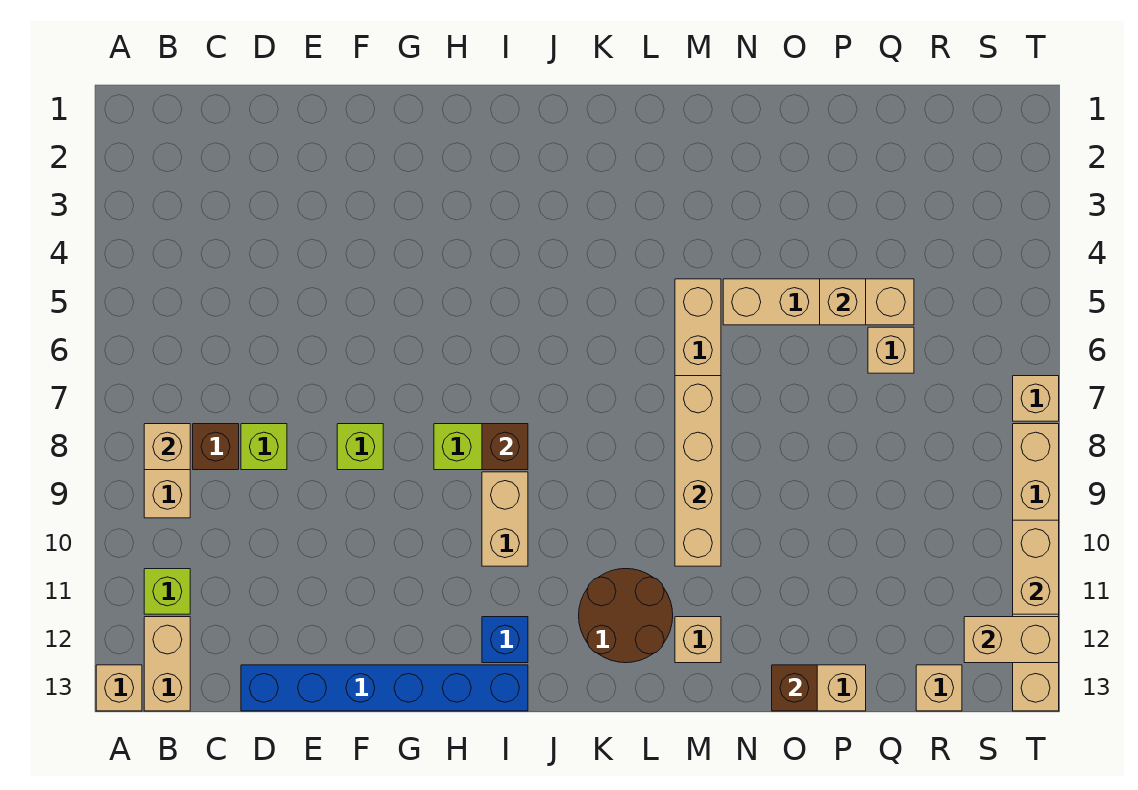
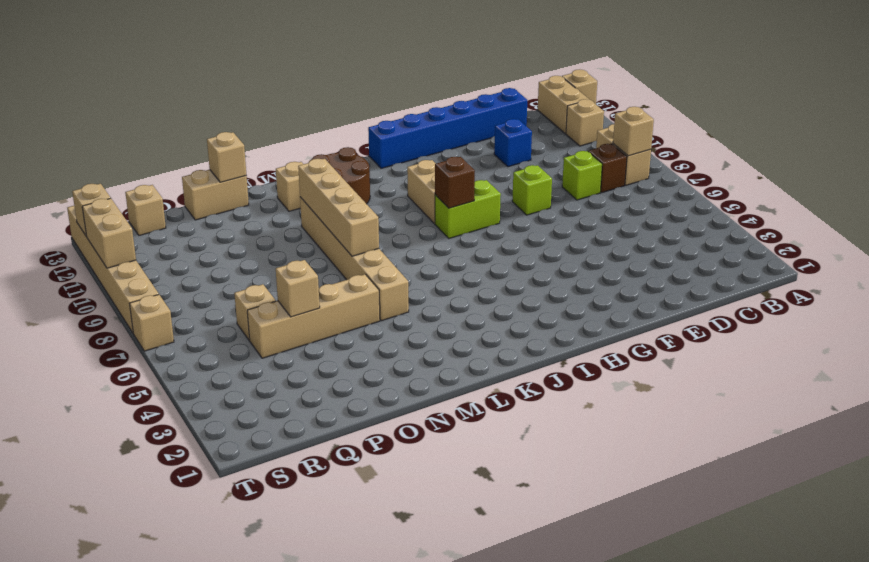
lime 1x1 brick [144,569,190,614] -> tan 1x1 brick [566,99,604,146]
blue 1x1 brick [482,617,528,663] -> blue 1x1 brick moved to [494,119,532,167]
brown 1x1 brick [772,665,817,711] -> tan 1x1 brick [207,132,246,182]
tan 1x2 brick [964,617,1059,663] -> tan 1x1 brick [72,184,110,236]

